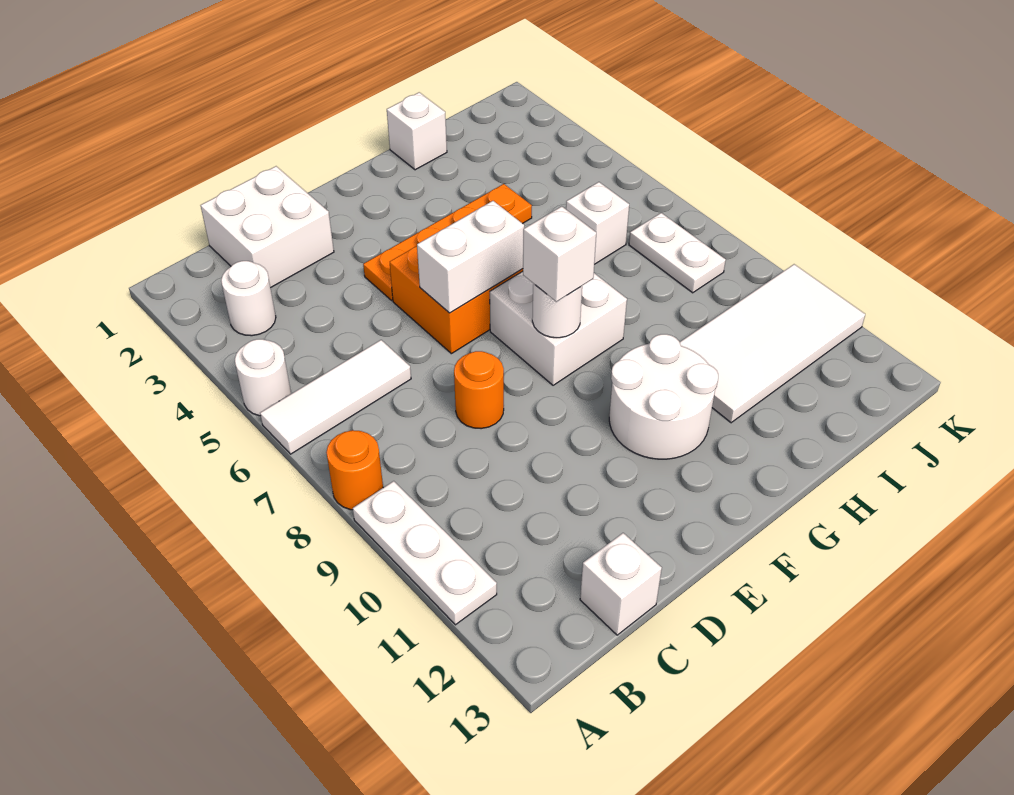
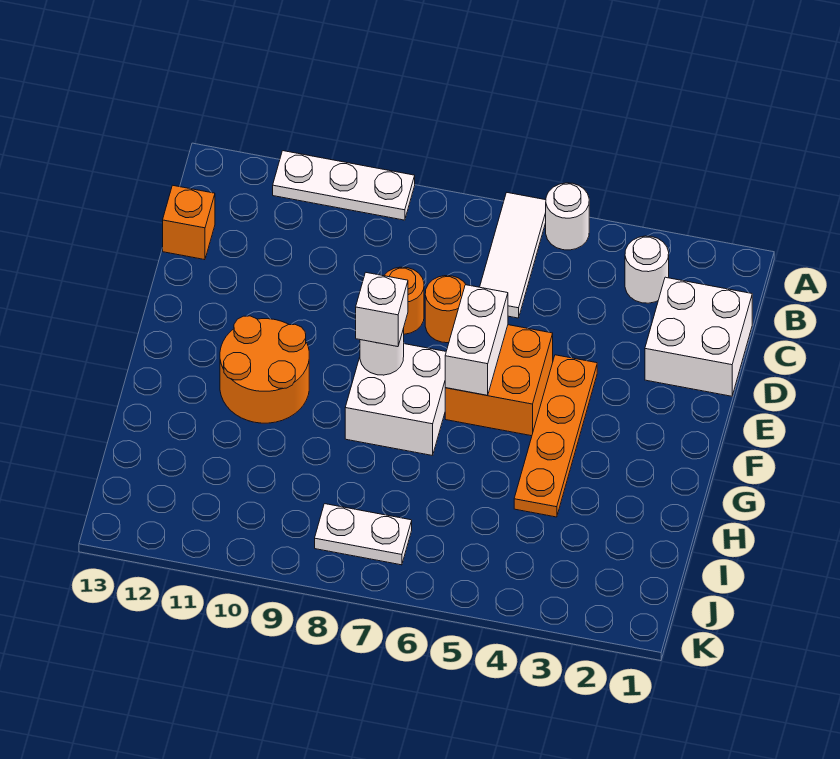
orange 1x1 round brick [326,430,383,510] -> orange 1x1 round brick moved to [425,276,466,343]
white 1x1 brick [580,533,662,635] -> orange 1x1 brick [163,185,215,260]
white 2x2 round brick [609,334,718,459] -> orange 2x2 round brick [220,316,309,423]
white 1x1 brick [387,92,447,170] -> none
white 2x4 tile [680,264,865,423] -> none
white 1x1 brick [566,182,629,264] -> none

